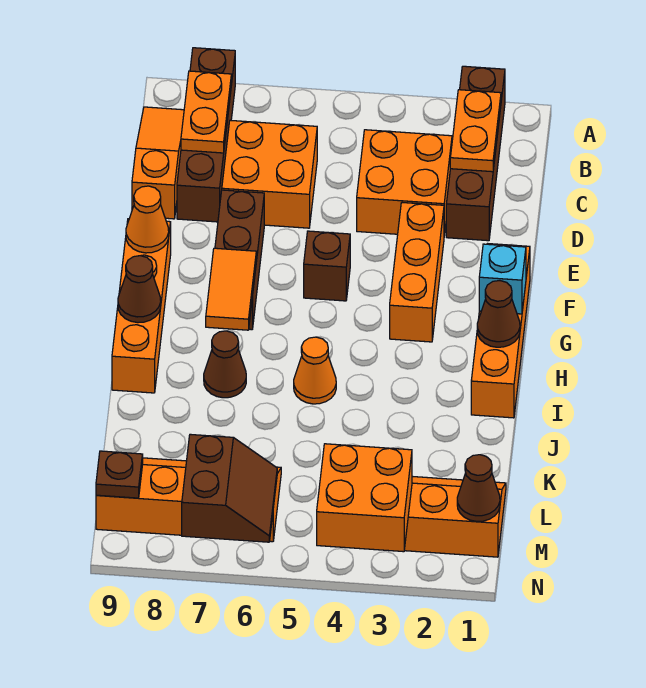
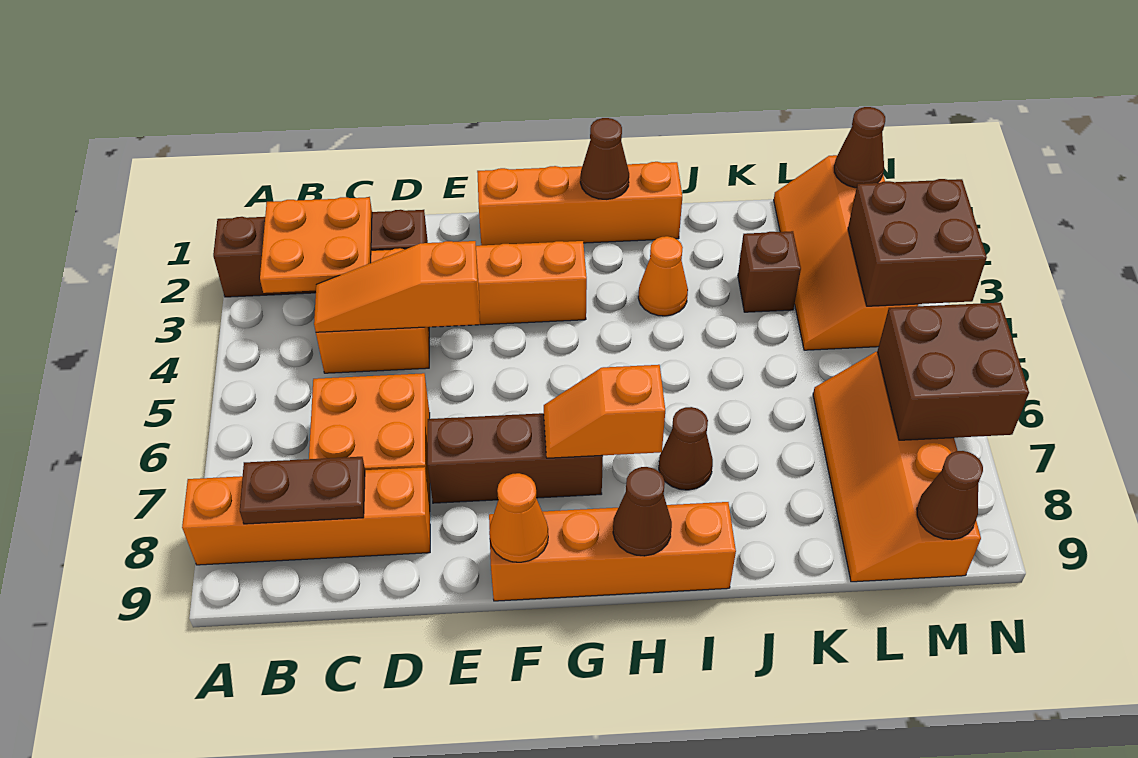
brown 1x4 brick [177,48,235,222] -> orange 1x4 brick [182,467,430,565]
orange 1x2 plate [450,90,501,172] -> orange 2x2 plate [260,197,372,293]
orange 1x2 plate [181,71,231,153] -> brown 1x2 plate [240,457,365,524]
orange 1x3 slope [132,107,184,219] -> orange 1x3 slope moved to [314,241,480,332]
brown 1x1 brick [304,231,350,301] -> brown 1x1 brick moved to [738,231,801,312]
cyan 1x1 brick [479,244,526,314] -> none
orange 1x2 tile [206,248,256,330] -> orange 1x2 slope [544,365,665,458]
orange 1x1 cone [294,337,336,404] -> orange 1x1 cone moved to [638,236,688,316]
orange 2x2 brick [317,444,412,552] -> brown 2x2 brick [848,179,987,306]
brown 2x2 slope [182,434,277,542] -> brown 2x2 brick [877,303,1029,440]
brown 1x1 plate [96,451,143,498] -> brown 1x1 cone [917,451,983,540]

